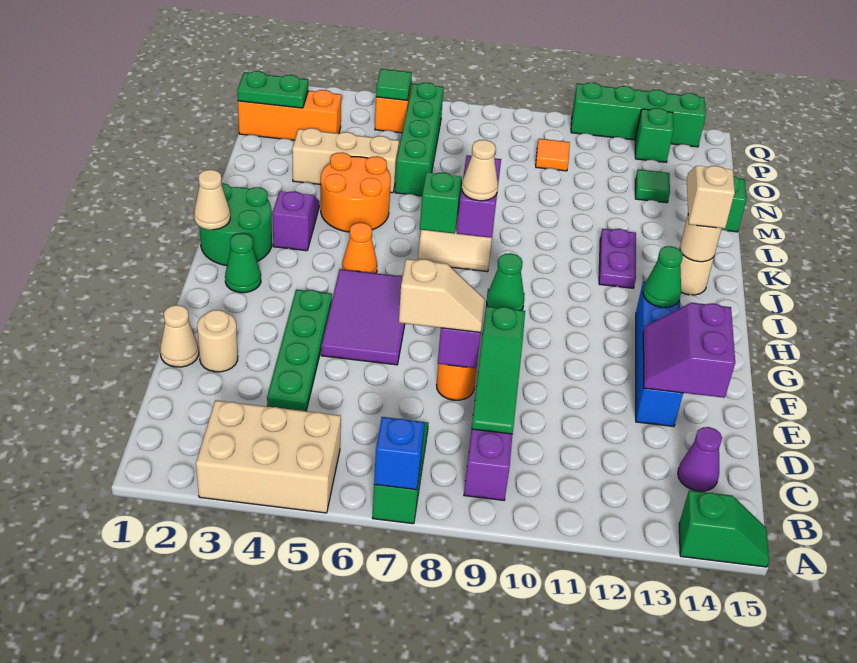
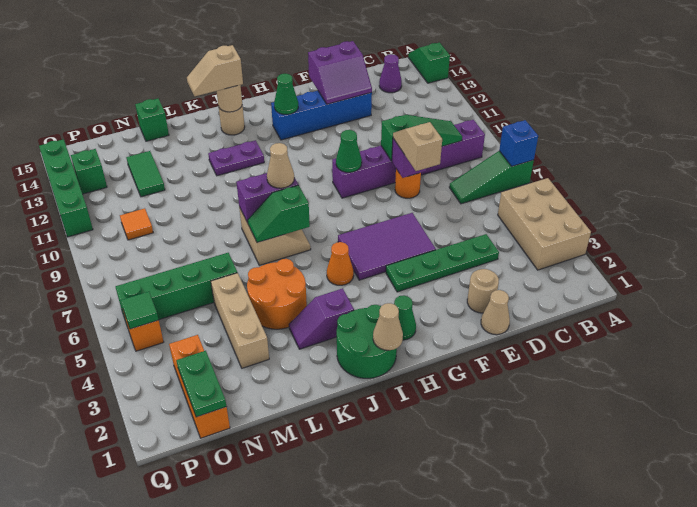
green 1x1 tile [635,169,670,203] -> green 1x2 tile [126,151,165,197]

